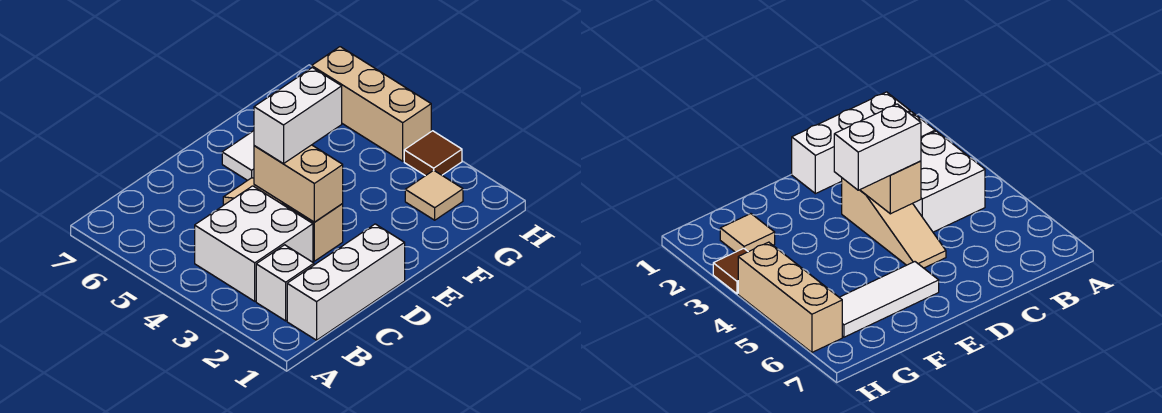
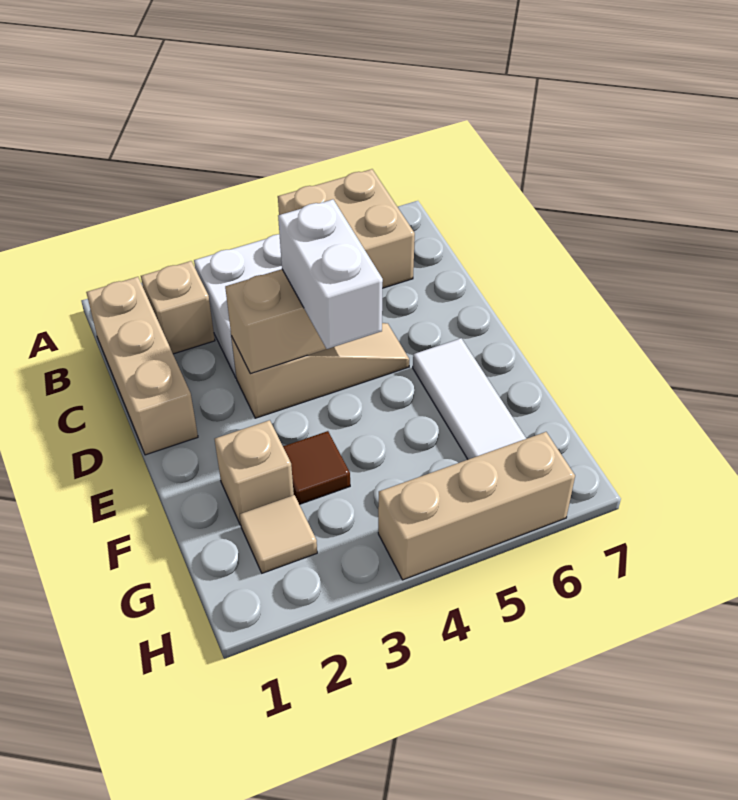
none -> tan 2x2 brick [278,169,415,288]
white 1x3 brick [287,224,405,340] -> tan 1x3 brick [86,277,198,455]
white 1x1 brick [256,245,314,321] -> tan 1x1 brick [141,261,215,354]
none -> tan 1x1 brick [215,420,294,525]
brown 1x1 tile [404,131,462,176] -> brown 1x1 tile moved to [283,431,350,504]

